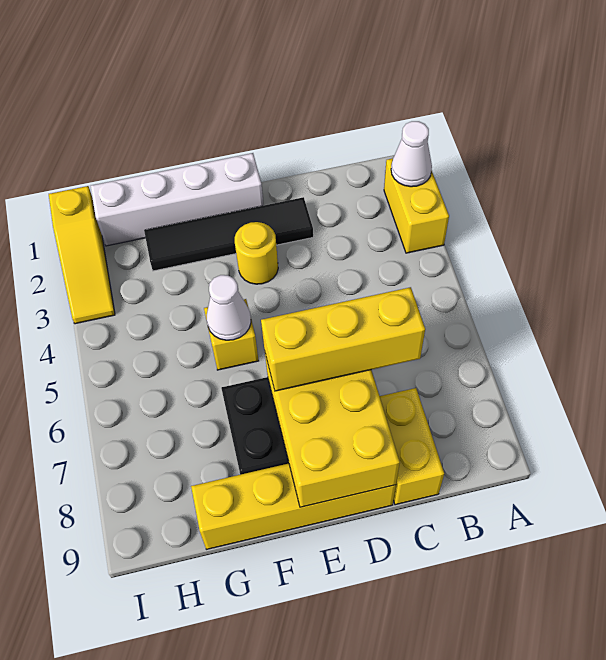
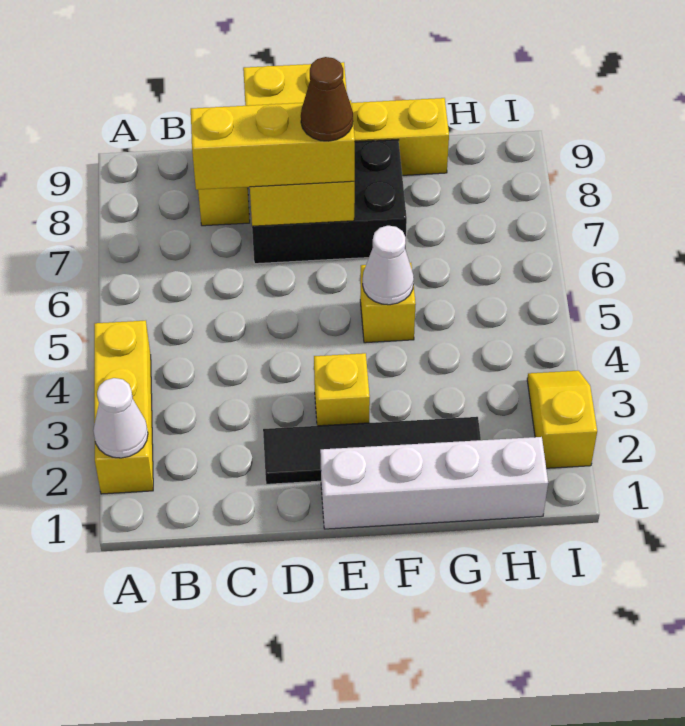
yellow 1x2 brick [384,158,449,253] -> yellow 1x3 brick [94,321,153,494]
yellow 1x1 round brick [235,222,278,284] -> yellow 1x1 brick [314,353,370,426]
none -> brown 1x1 cone [301,57,353,141]
yellow 1x3 slope [49,186,115,324] -> yellow 1x2 slope [527,371,597,468]

